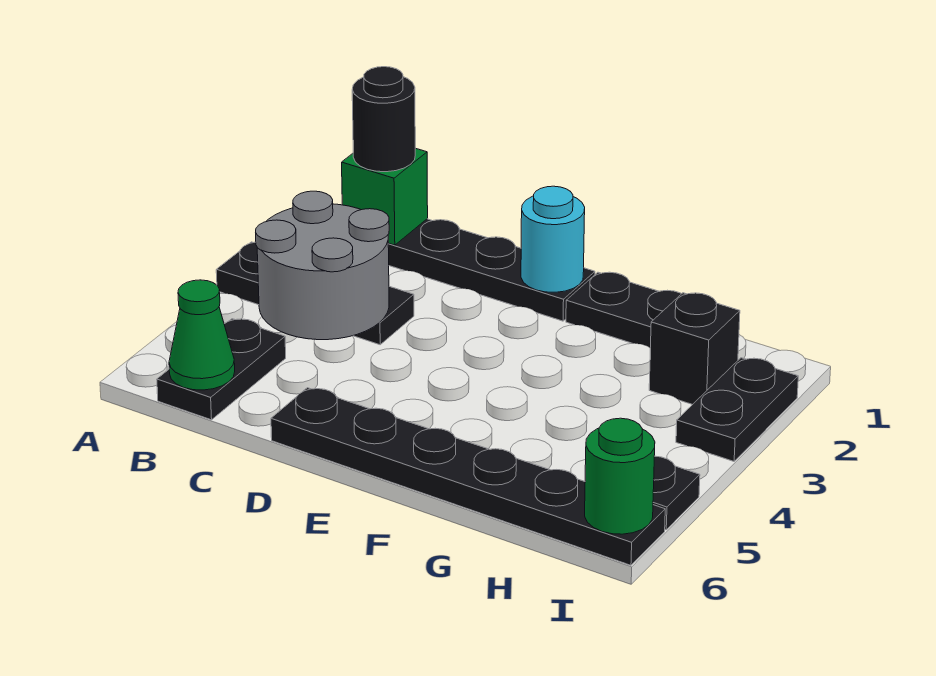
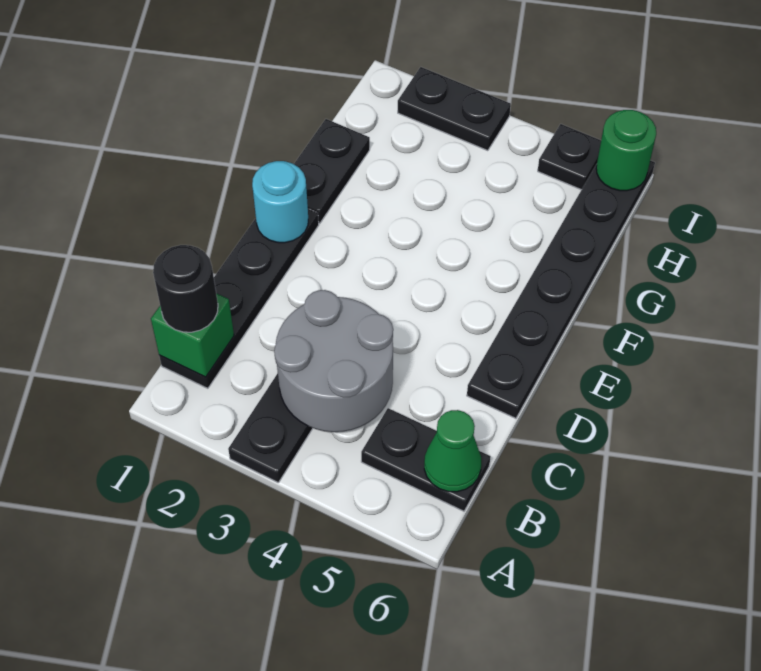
black 1x1 brick [649,293,740,405] -> none

